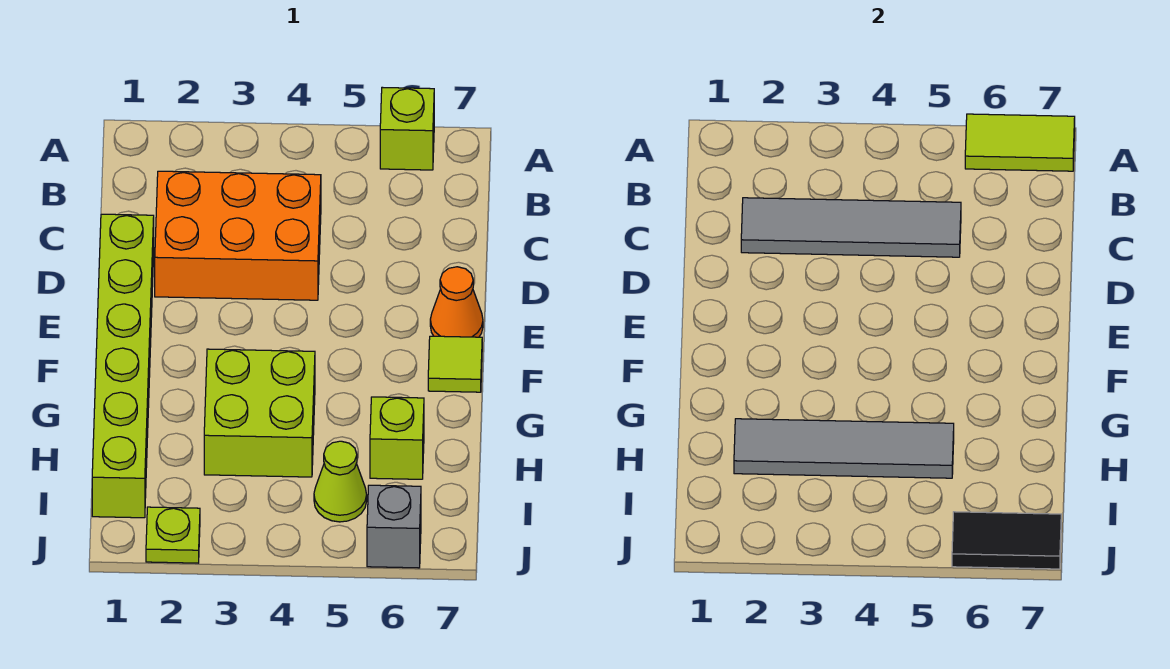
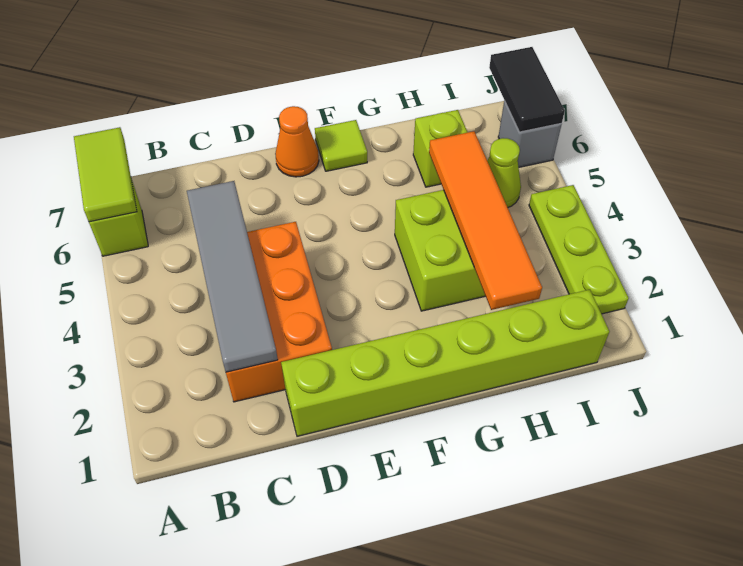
grey 1x4 tile [734,419,954,478] -> orange 1x4 tile [429,131,542,310]
lime 1x1 plate [146,507,200,563] -> lime 1x3 plate [529,185,629,314]

